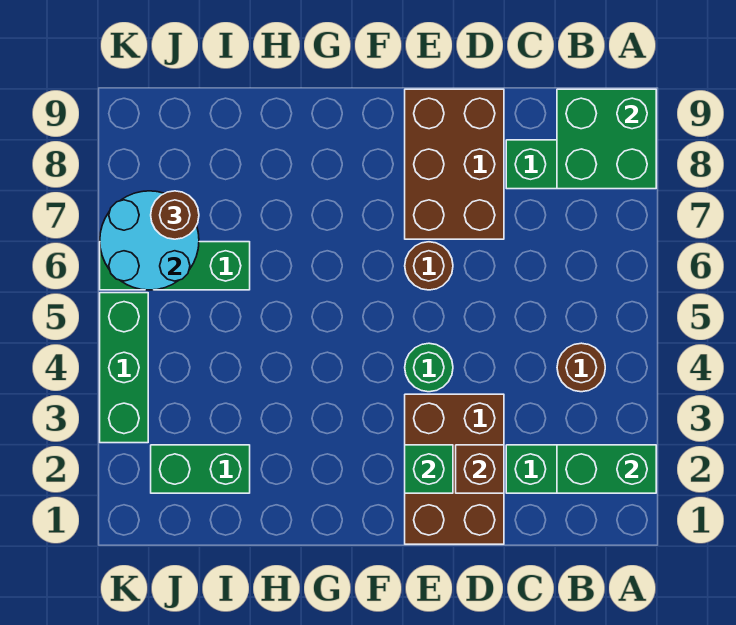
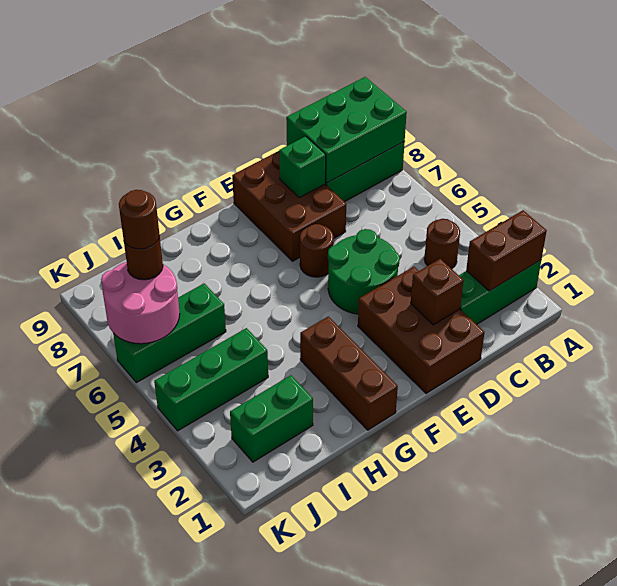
green 1x2 brick [557,445,656,493] -> brown 1x2 brick [466,211,547,291]
green 2x2 brick [557,89,656,189] -> green 2x3 brick [286,77,407,183]
green 1x1 brick [405,445,453,493] -> green 1x1 brick moved to [279,136,326,198]
green 1x1 round brick [405,343,453,392] -> green 2x2 round brick [328,229,400,314]
none -> brown 1x3 brick [300,316,398,430]
cyan 2x2 round brick [100,191,199,290] -> pink 2x2 round brick [101,262,180,344]
none -> brown 1x1 round brick [119,190,160,249]
green 1x3 brick [100,293,148,443] -> green 1x3 brick turned to [154,328,268,431]

